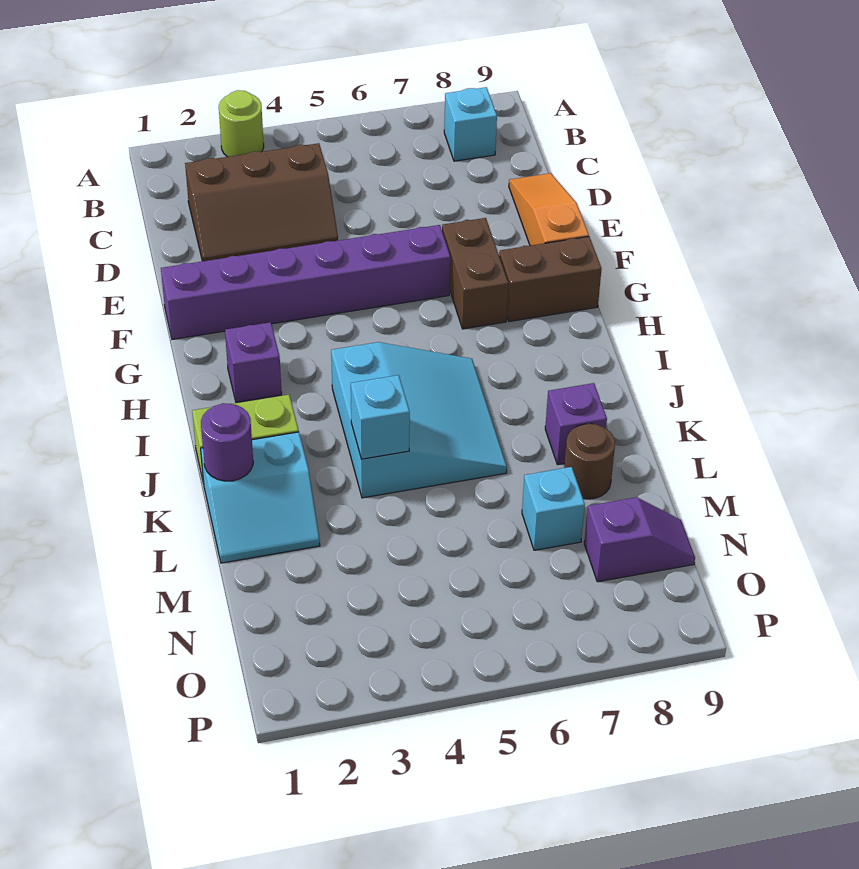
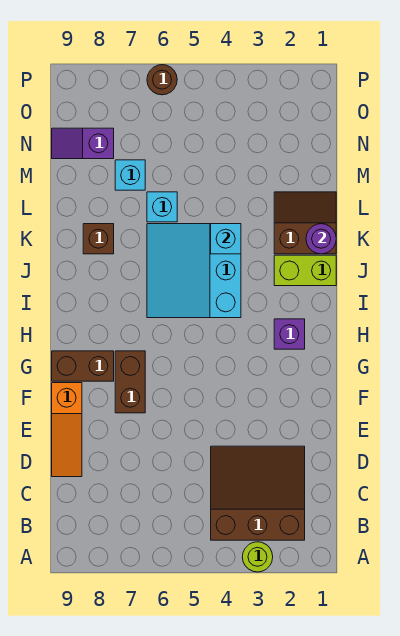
cyan 1x1 brick [444,87,497,161] -> cyan 1x1 brick moved to [147,192,177,222]
brown 2x3 slope [185,143,338,261] -> brown 3x3 slope [211,446,305,540]
purple 1x6 brick [161,225,450,339] -> none
cyan 2x2 slope [201,432,320,563] -> brown 2x2 slope [274,192,336,254]
purple 1x1 brick [545,383,607,465] -> brown 1x1 brick [83,224,114,254]
brown 1x1 round brick [564,424,615,499] -> brown 1x1 round brick moved to [147,65,177,95]

